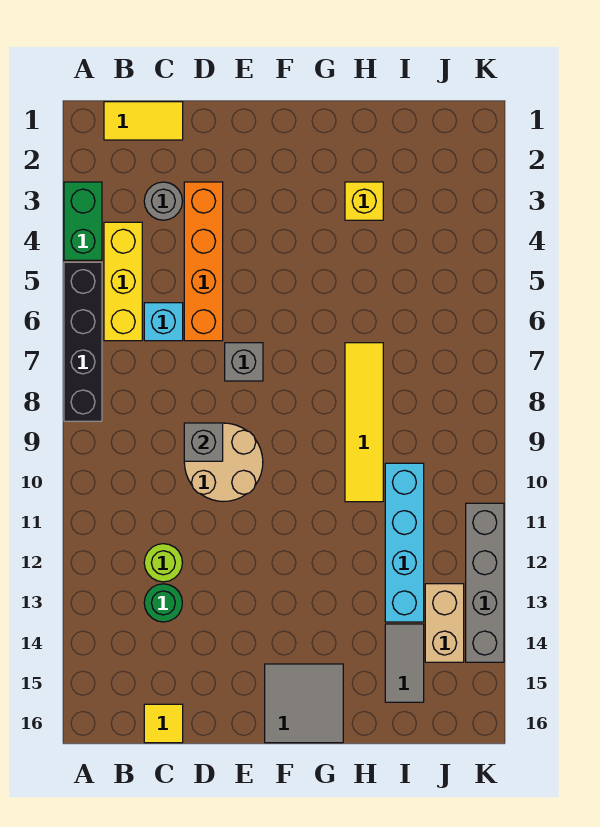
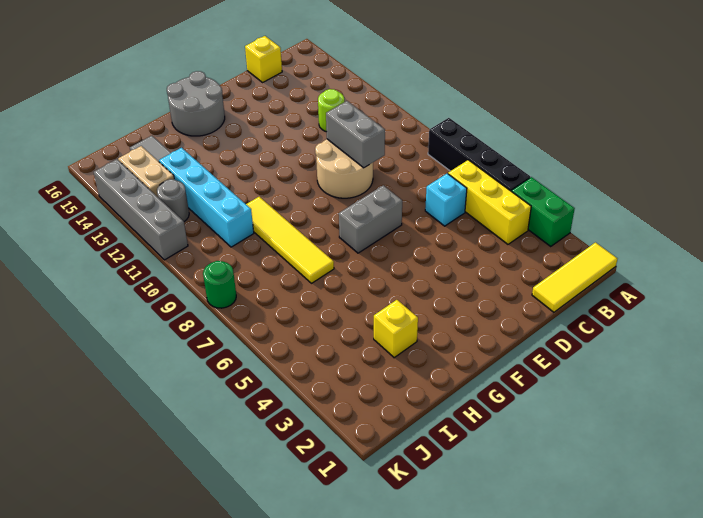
yellow 1x2 tile [104,102,183,140] -> yellow 1x3 tile [532,243,617,312]
grey 1x1 round brick [144,182,182,220] -> grey 1x1 round brick moved to [157,179,189,221]
green 1x1 round brick [144,584,182,622] -> green 1x1 round brick moved to [203,261,236,308]
yellow 1x1 tile [144,704,183,743] -> yellow 1x1 brick [245,36,282,82]
orange 1x4 brick [184,182,223,341] -> none
grey 1x1 brick [184,423,223,461] -> grey 1x2 brick [326,101,385,168]
grey 1x1 brick [225,343,263,381] -> grey 1x2 brick [339,185,402,253]
grey 2x2 tile [265,664,343,743] -> grey 2x2 round brick [167,71,225,136]

